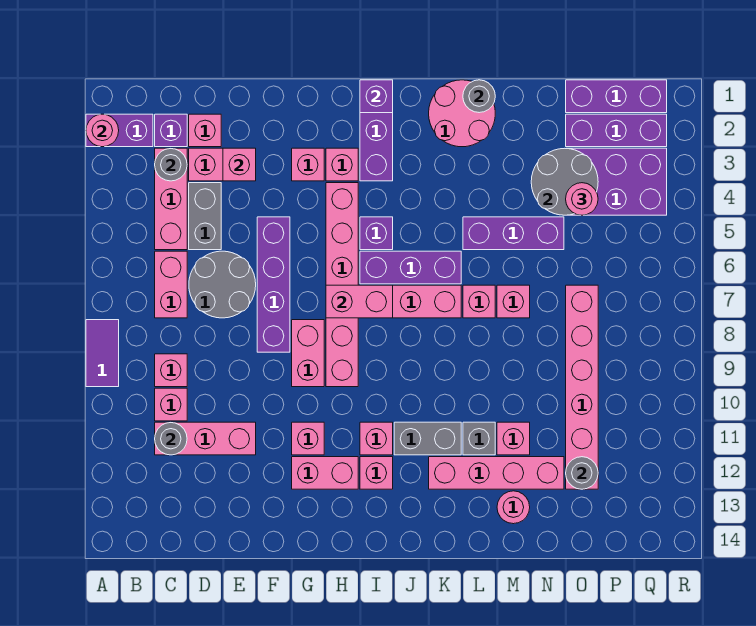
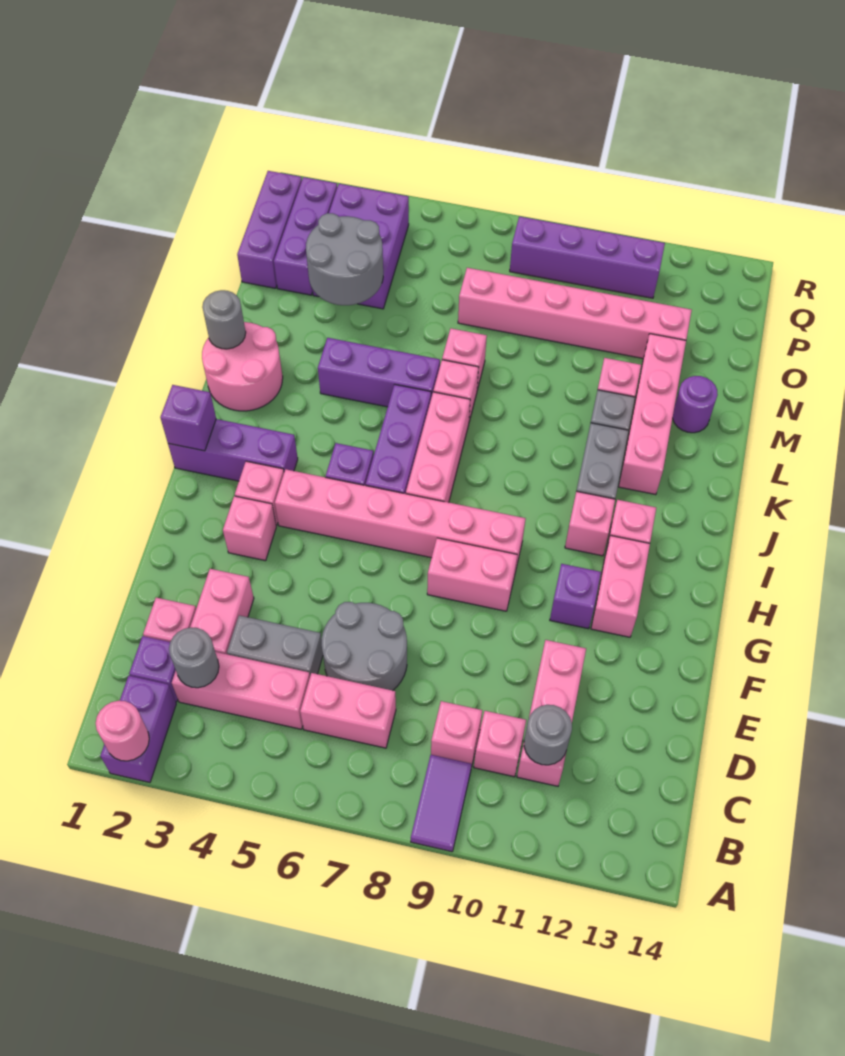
purple 1x2 tile [86,320,119,387] -> purple 1x2 tile turned to [411,755,472,852]
pink 1x1 brick [223,148,256,181] -> none
purple 1x4 brick [257,217,290,352] -> purple 1x4 brick moved to [510,216,665,298]
pink 1x1 brick [292,422,324,455] -> purple 1x1 brick [550,564,601,629]
pink 1x2 brick [326,285,393,318] -> none
purple 1x3 brick [463,217,564,250] -> purple 1x3 brick turned to [318,338,440,407]
pink 1x1 round brick [497,491,530,524] -> purple 1x1 round brick [673,376,718,433]
pink 1x1 round brick [566,183,598,215] -> none
grey 1x1 round brick [566,457,598,489] -> none

